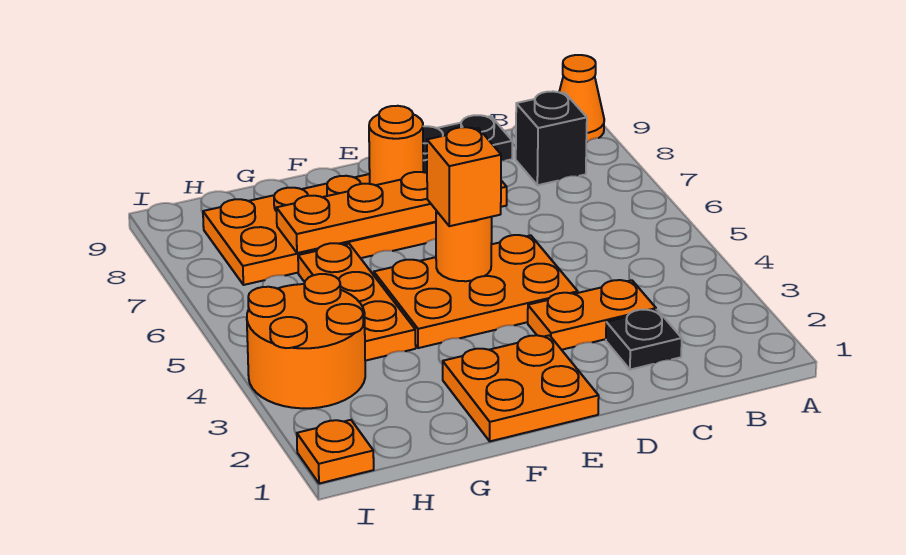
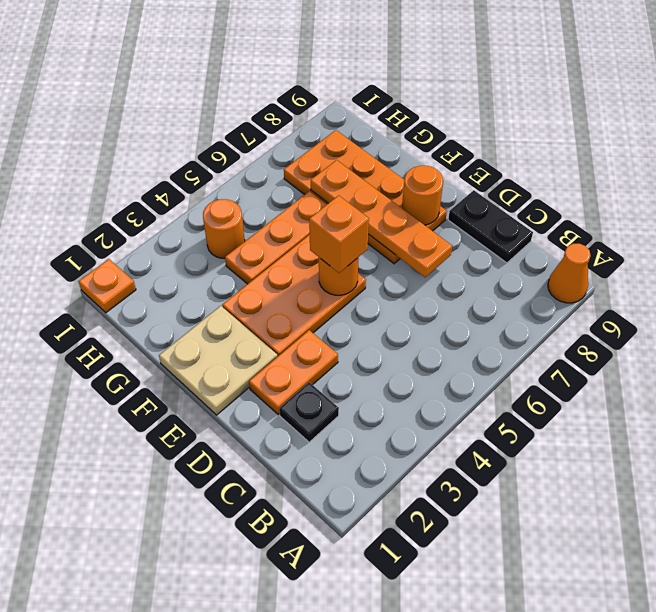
black 1x1 brick [516,92,587,185] -> none
orange 1x2 plate [528,280,656,350] -> orange 1x2 plate turned to [249,330,338,415]
orange 2x3 plate [374,235,578,348] -> orange 2x3 plate turned to [222,235,366,357]
orange 2x2 plate [443,335,599,441] -> tan 2x2 plate [159,306,277,415]
orange 2x2 round brick [247,274,365,408] -> orange 1x1 round brick [203,199,245,258]

